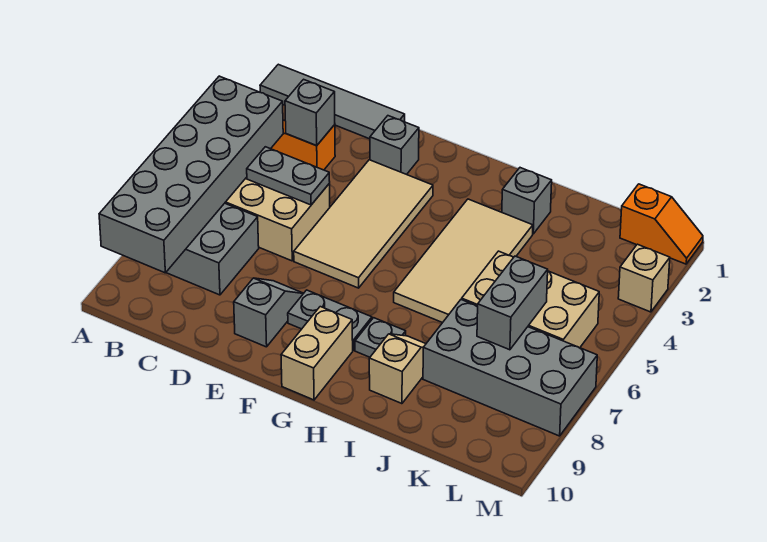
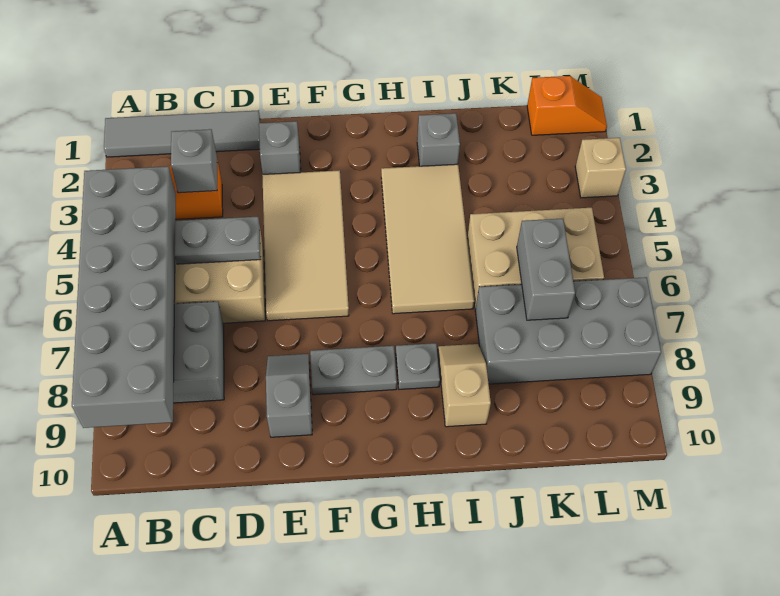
tan 1x2 brick [281,307,353,400] -> none

